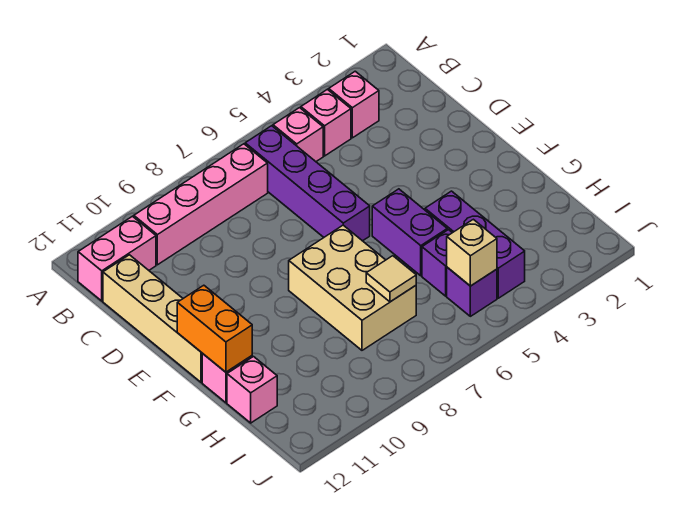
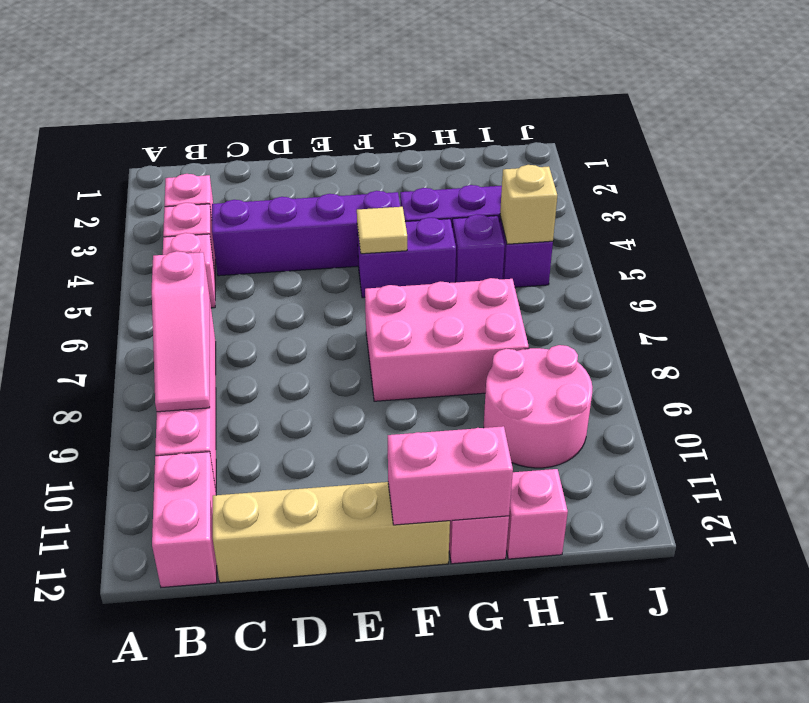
purple 1x4 brick [245,126,370,241] -> purple 1x4 brick moved to [212,191,400,276]
none -> pink 1x3 slope [152,251,210,412]
tan 2x3 brick [289,225,416,350] -> pink 2x3 brick [365,278,529,401]
orange 1x2 brick [177,285,252,372] -> pink 1x2 brick [388,426,513,525]
tan 1x1 tile [366,256,416,302] -> tan 1x1 tile moved to [357,207,407,254]
none -> pink 2x2 round brick [484,345,593,468]

